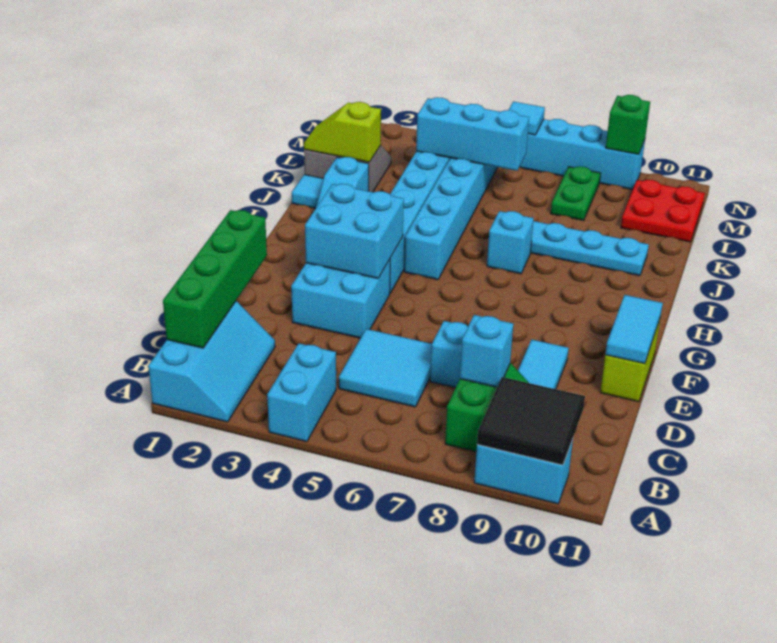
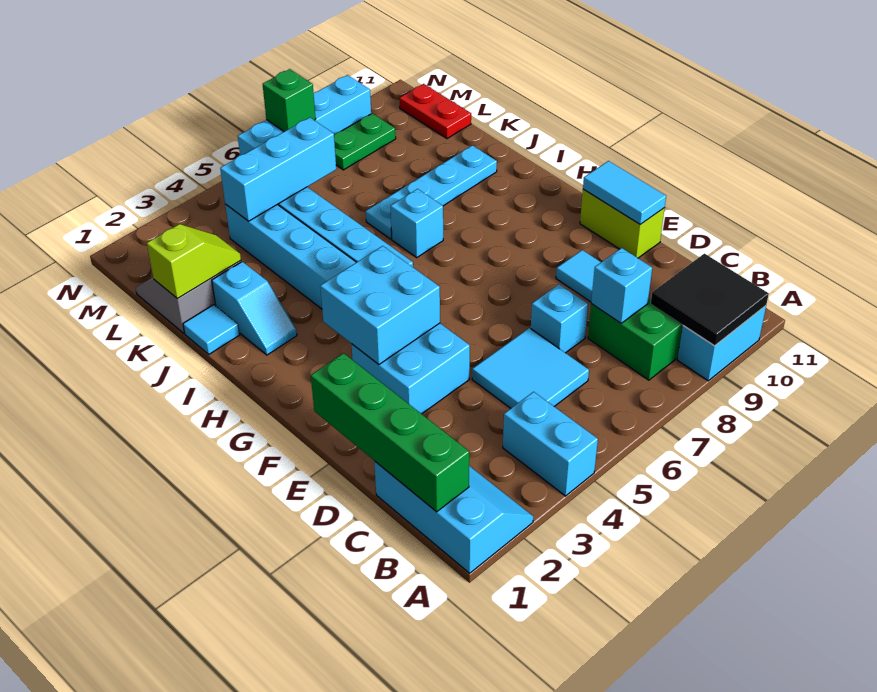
lime 1x2 slope [304,102,381,162] -> lime 1x2 slope turned to [147,224,241,299]
green 1x2 plate [551,166,601,221] -> green 1x2 plate turned to [334,113,396,170]
red 2x2 plate [621,180,705,242] -> red 1x2 plate [400,84,471,139]
cyan 1x1 tile [509,102,545,135] -> none
green 1x1 brick [606,95,650,154] -> green 1x1 brick moved to [263,69,316,132]

